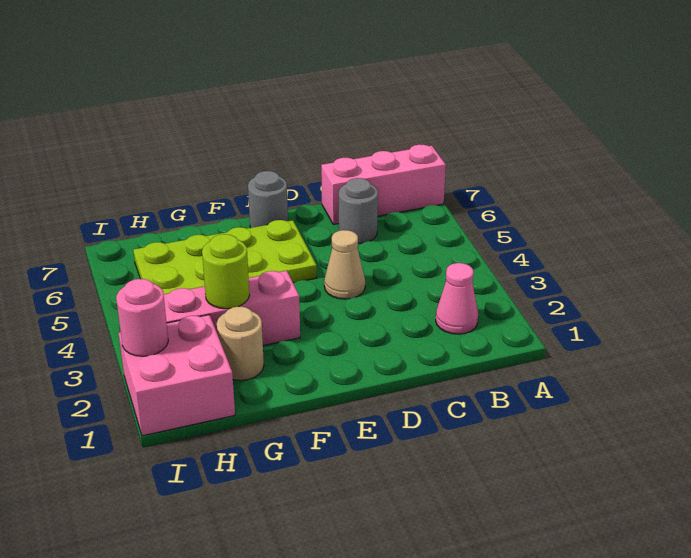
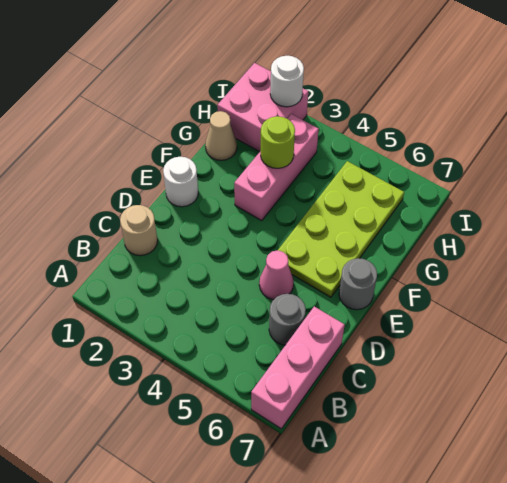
pink 1x1 cone [436,263,478,334] -> pink 1x1 cone moved to [259,250,294,300]
tan 1x1 cone [324,230,365,299] -> tan 1x1 cone moved to [205,111,237,160]
none -> white 1x1 round brick [163,157,198,207]
tan 1x1 round brick [217,307,264,381] -> tan 1x1 round brick moved to [120,205,158,256]
pink 1x1 round brick [116,279,168,356] -> white 1x1 round brick [270,56,304,107]

